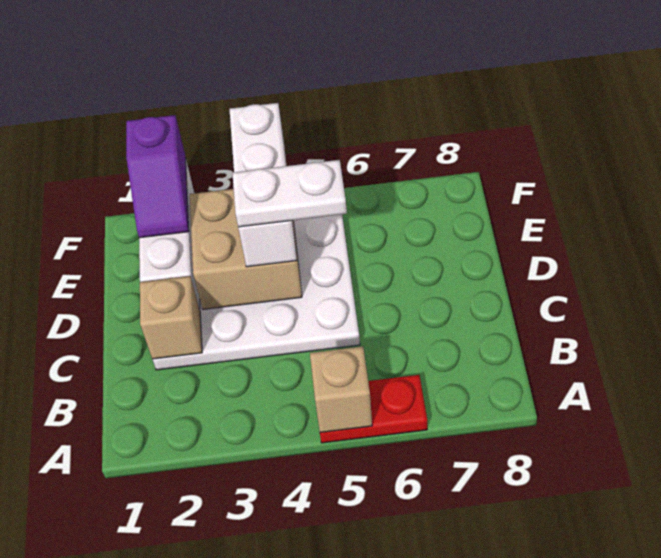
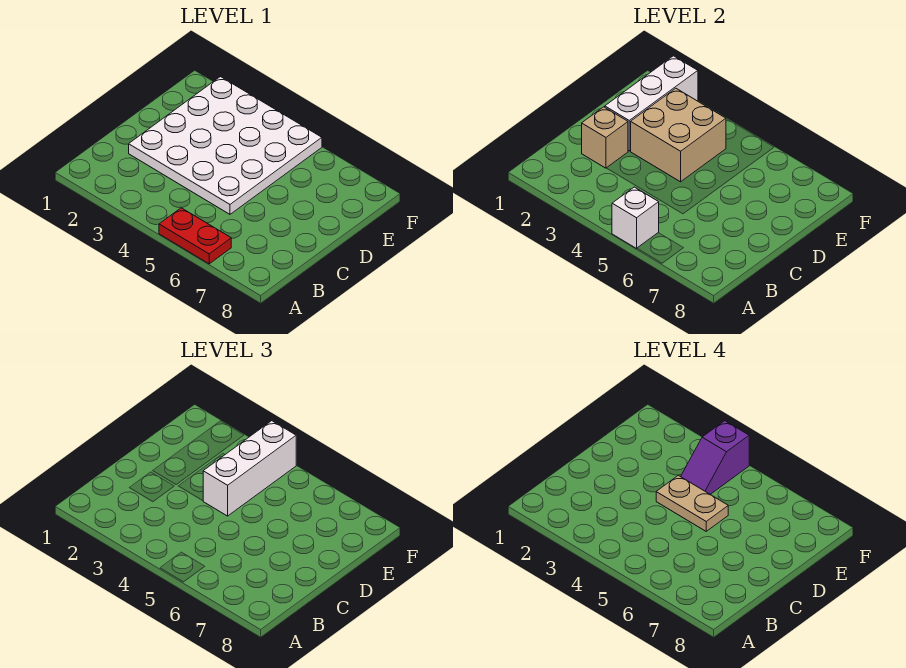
tan 1x1 brick [310,346,372,432] -> white 1x1 brick [612,187,659,248]
white 1x2 plate [232,160,347,227] -> tan 1x2 plate [656,475,728,531]
purple 1x2 slope [126,115,189,238] -> purple 1x2 slope moved to [681,421,749,494]

